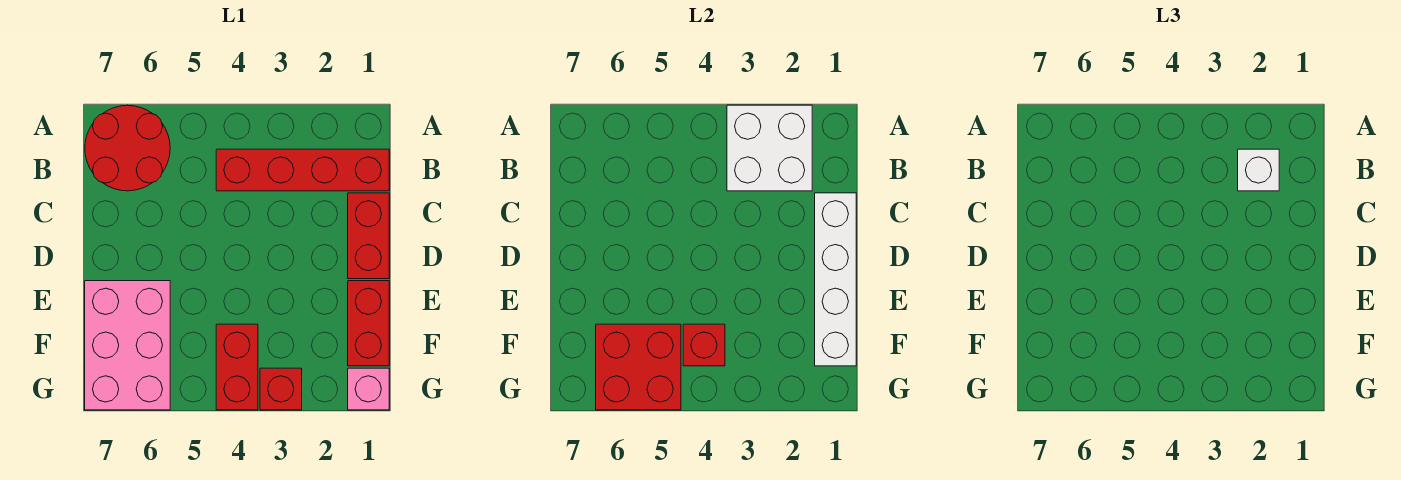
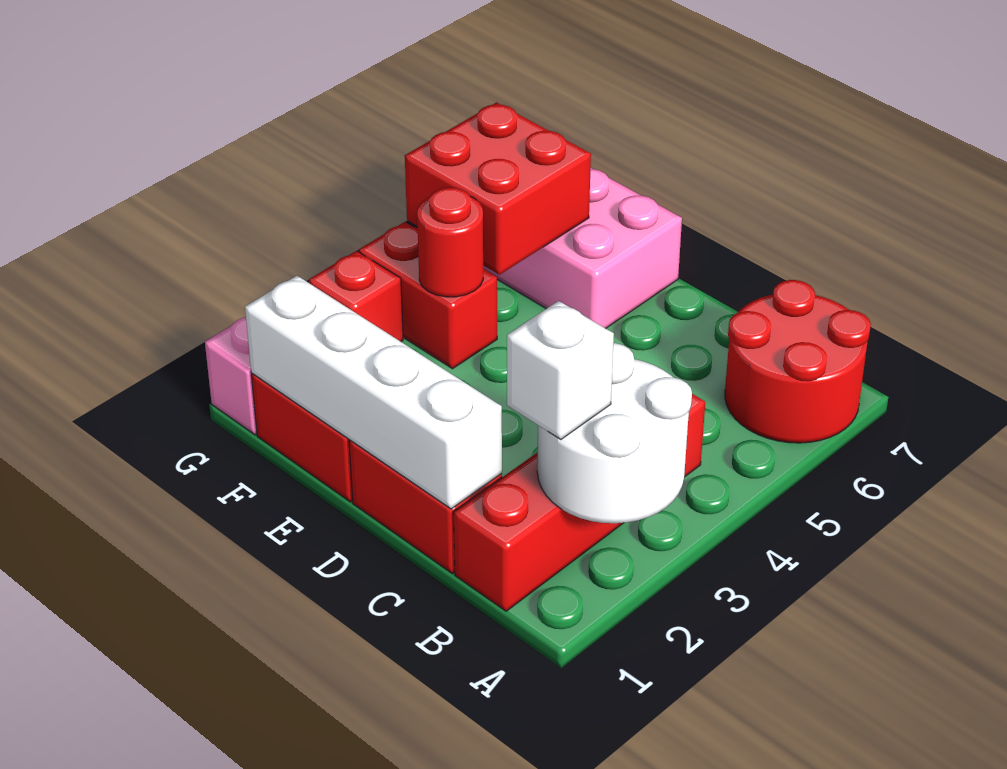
white 2x2 brick [727,105,812,191] -> white 2x2 round brick [537,343,692,523]
red 1x1 brick [683,324,725,366] -> red 1x1 round brick [417,187,483,297]

